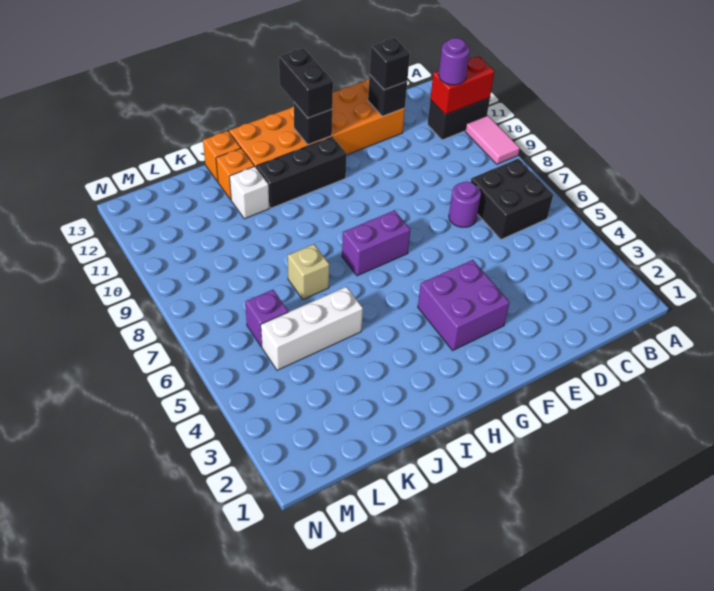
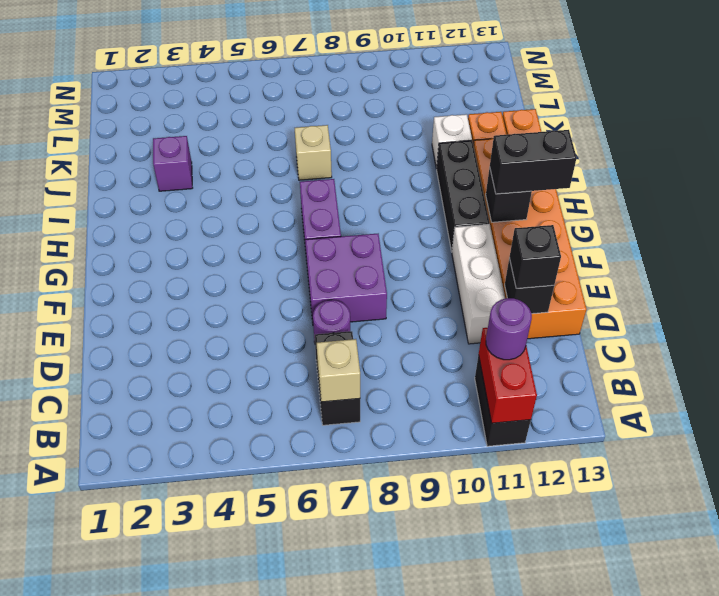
pink 1x2 tile [465,116,520,164] -> none
black 2x2 brick [471,159,553,239] -> black 1x2 brick [315,331,360,425]
none -> tan 1x1 brick [317,339,360,402]
purple 2x2 brick [418,260,510,350] -> purple 2x2 brick moved to [305,234,387,322]
white 1x3 brick [261,287,363,370] -> white 1x3 brick moved to [452,224,505,344]
purple 1x1 brick [245,290,288,347] -> purple 1x1 brick moved to [153,136,192,191]

